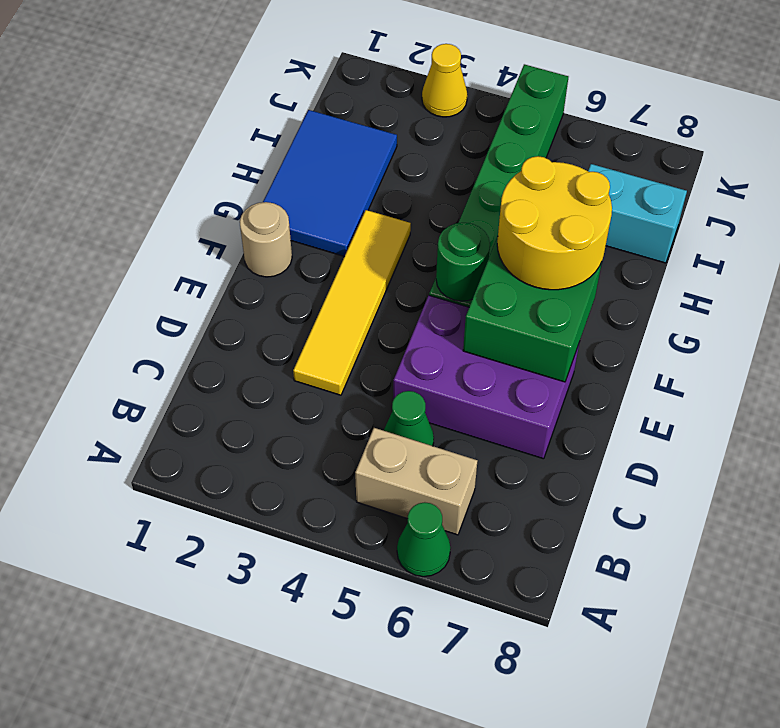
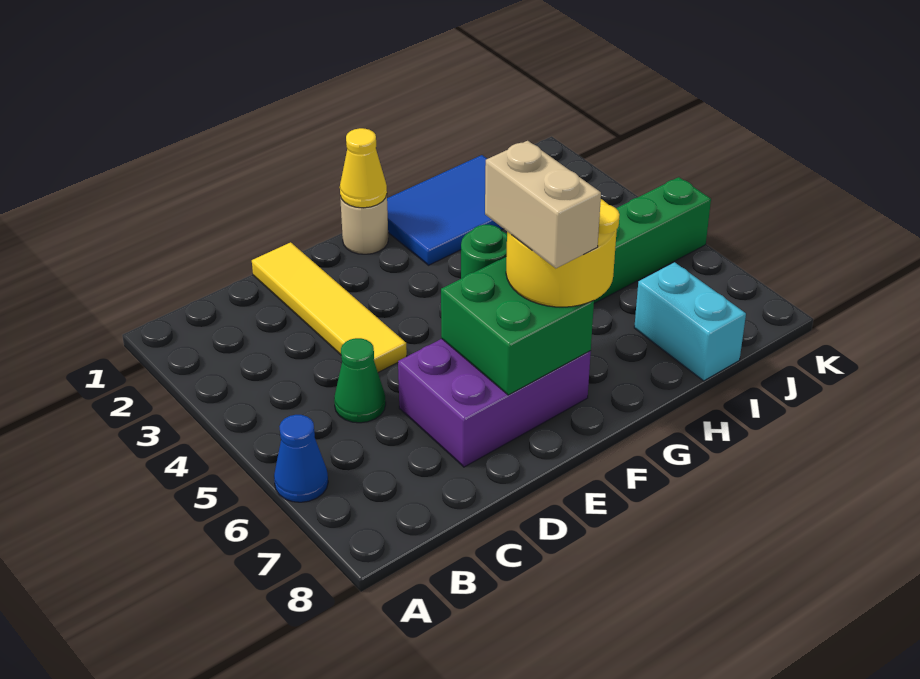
green 1x1 cone [397,502,450,577] -> blue 1x1 cone [274,415,328,502]
tan 1x2 brick [355,428,477,535] -> tan 1x2 brick moved to [485,141,601,268]
yellow 1x4 tile [293,210,411,395] -> yellow 1x4 tile turned to [252,242,407,372]
purple 2x3 brick [393,296,579,459] -> purple 2x3 brick turned to [398,339,591,467]
yellow 1x1 cone [422,44,467,117] -> yellow 1x1 cone moved to [340,128,387,208]

